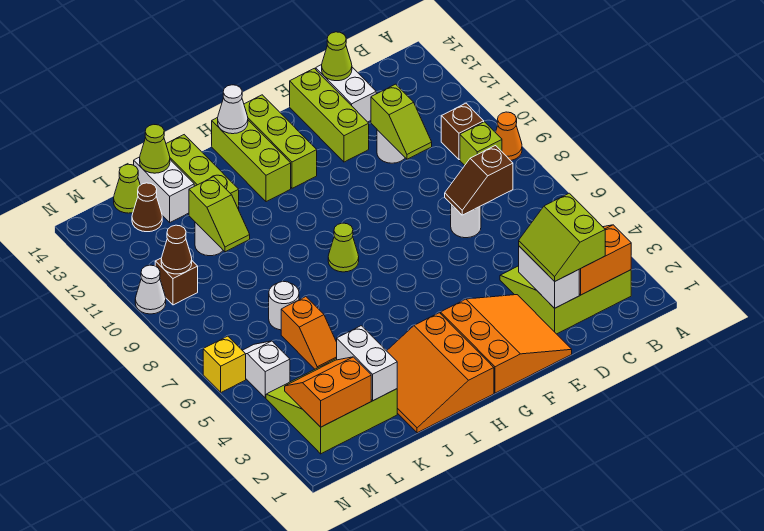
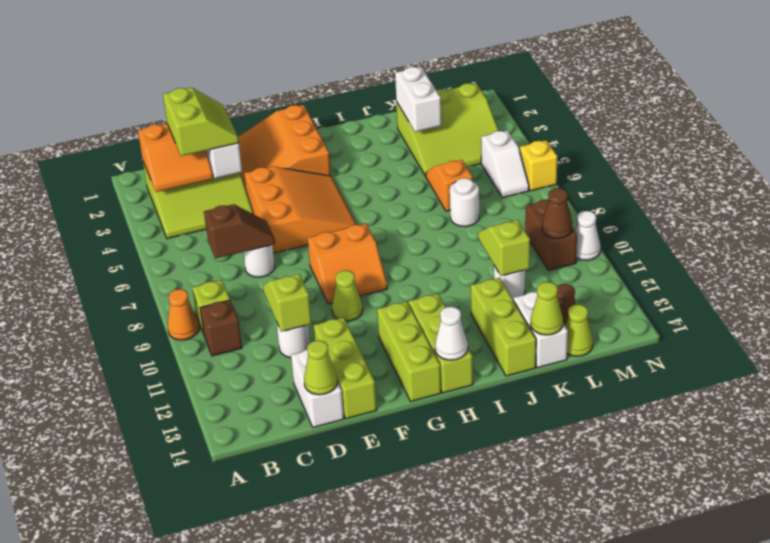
orange 3x3 slope [387,313,494,433] -> orange 3x3 slope moved to [244,166,356,253]
lime 1x1 cone [328,223,359,272] -> lime 1x1 cone moved to [332,270,363,321]
orange 2x2 slope [285,357,371,427] -> orange 2x2 slope moved to [308,224,387,304]
brown 1x1 brick [155,258,198,305] -> brown 1x2 brick [525,200,577,270]

